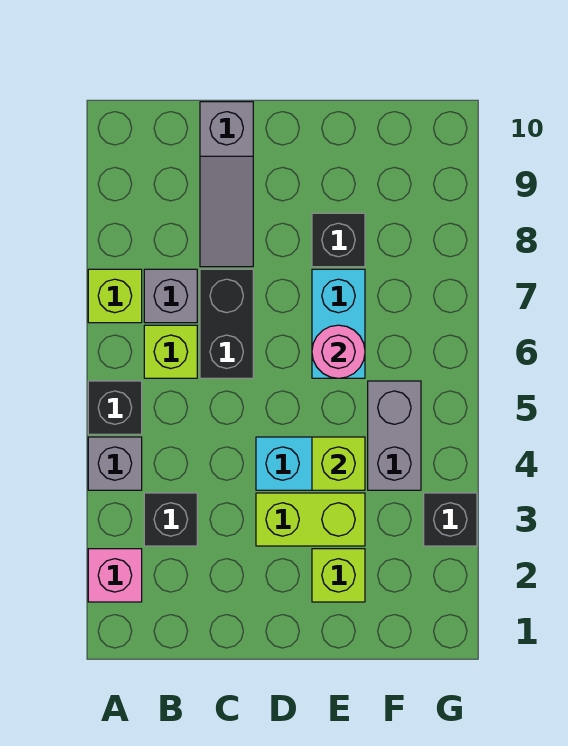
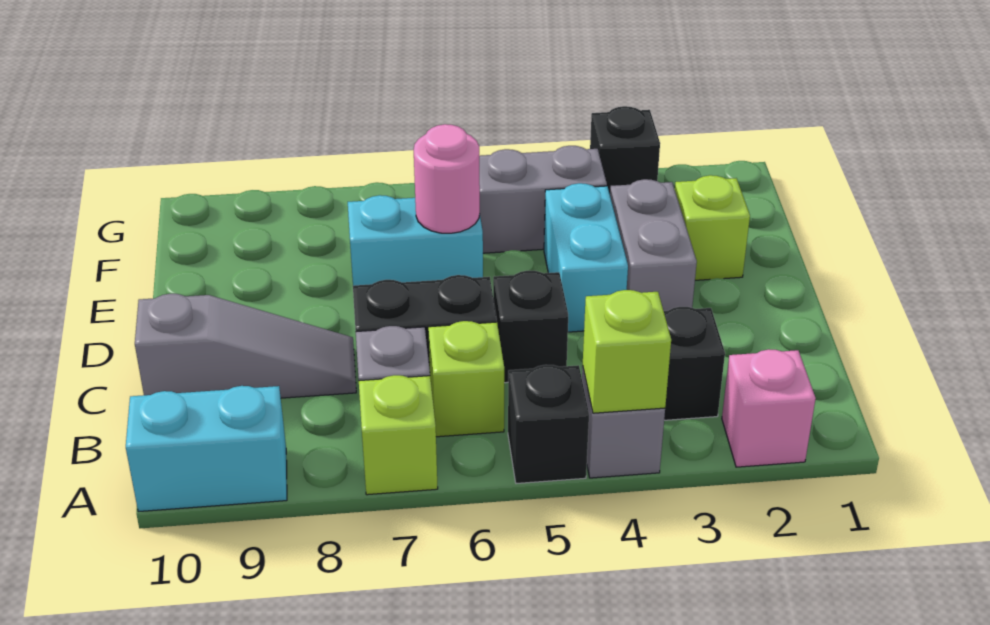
none -> cyan 1x2 brick [126,386,287,512]
lime 1x2 brick [256,493,365,546] -> grey 1x2 brick [610,179,697,311]
lime 1x1 brick [312,437,365,490] -> lime 1x1 brick moved to [583,290,671,413]
black 1x1 brick [312,213,365,267] -> black 1x1 brick moved to [493,271,568,383]

